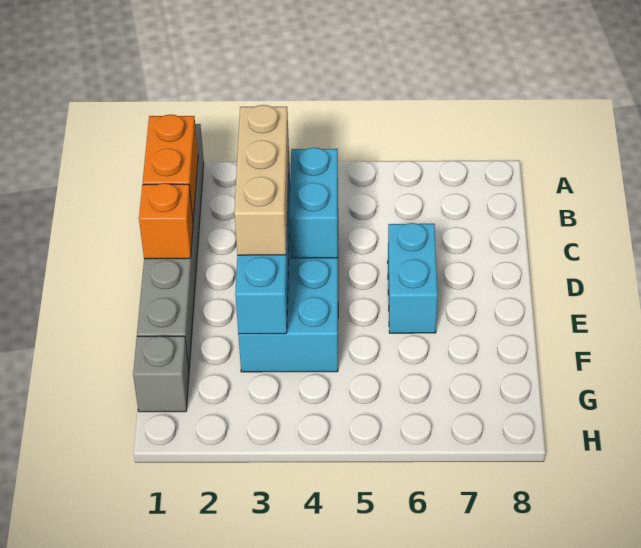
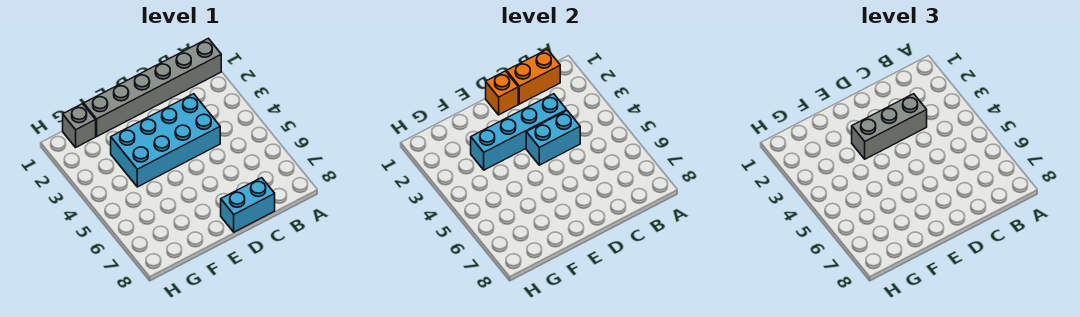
tan 1x3 brick [234,105,289,255] -> grey 1x3 brick [852,94,927,159]
cyan 1x2 brick [388,223,438,333] -> cyan 1x2 brick moved to [221,178,275,232]

